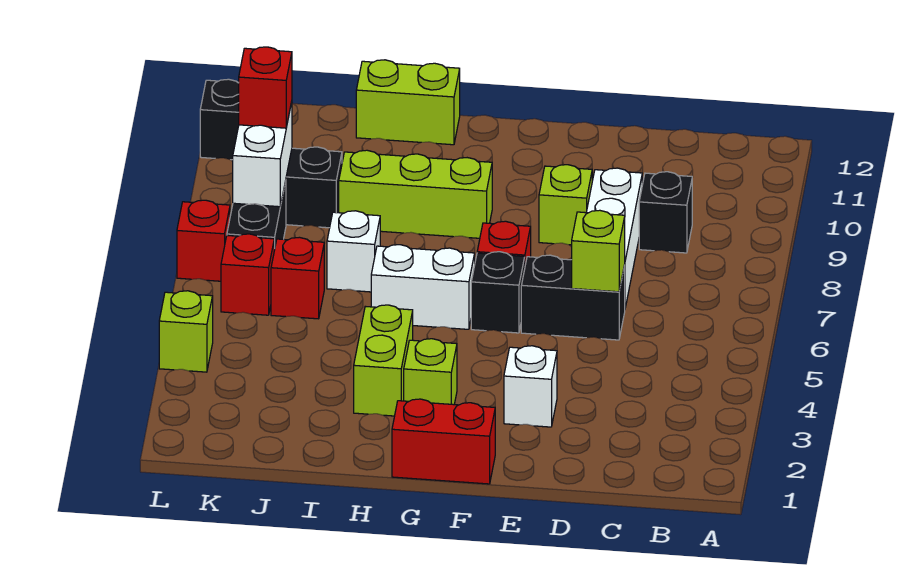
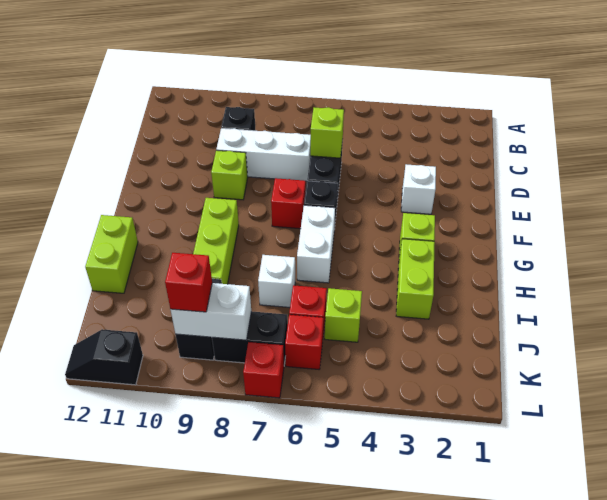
red 1x2 brick [392,399,495,484] -> none
lime 1x2 brick [354,305,413,416] -> lime 1x2 brick turned to [396,239,435,319]
lime 1x1 brick [159,291,213,372] -> lime 1x1 brick moved to [325,288,362,342]

